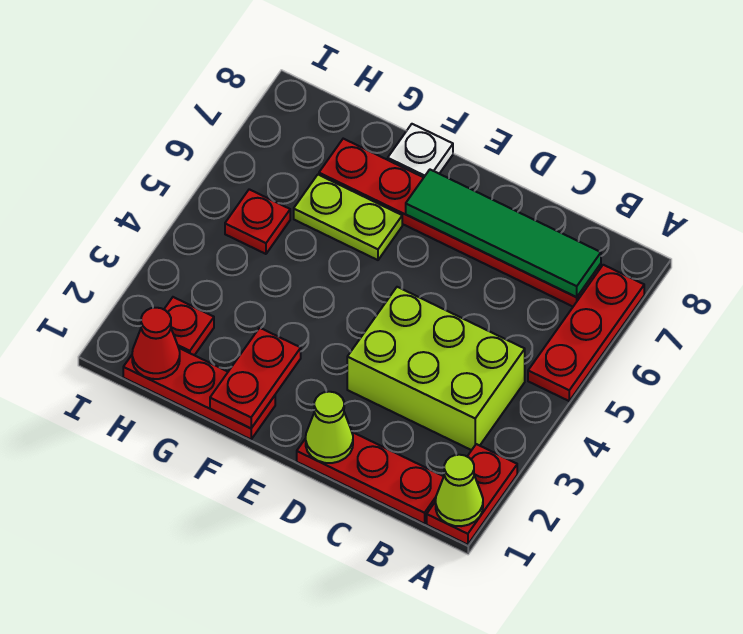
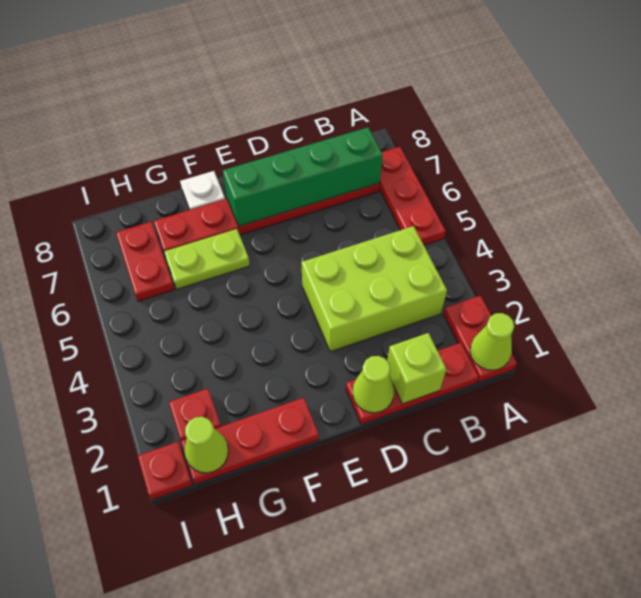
green 1x4 tile [406,170,601,297] -> green 1x4 brick [223,127,383,226]
none -> lime 1x1 brick [387,333,446,404]
red 1x2 plate [210,328,301,428] -> red 1x2 plate moved to [116,222,174,301]
red 1x1 cone [132,308,180,379] -> lime 1x1 cone [184,417,228,473]
red 1x1 plate [225,189,290,254] -> red 1x1 plate moved to [138,442,193,500]

